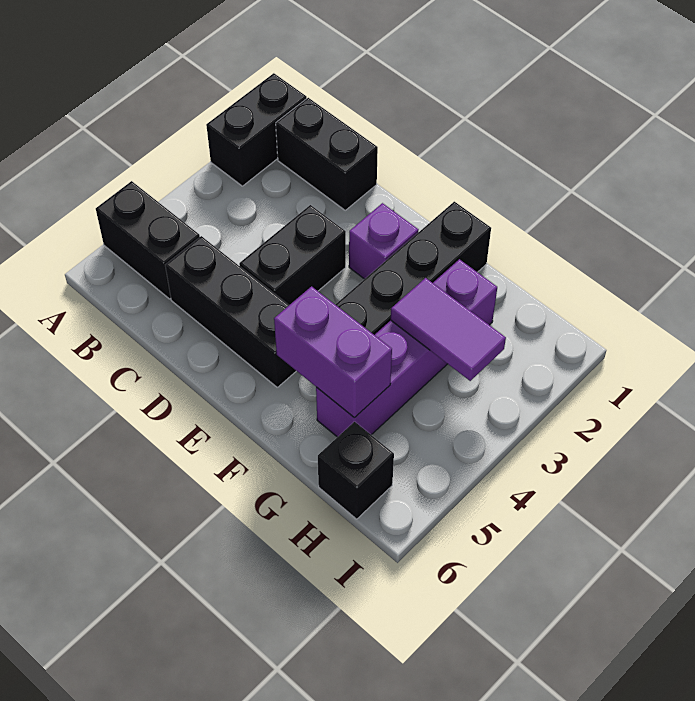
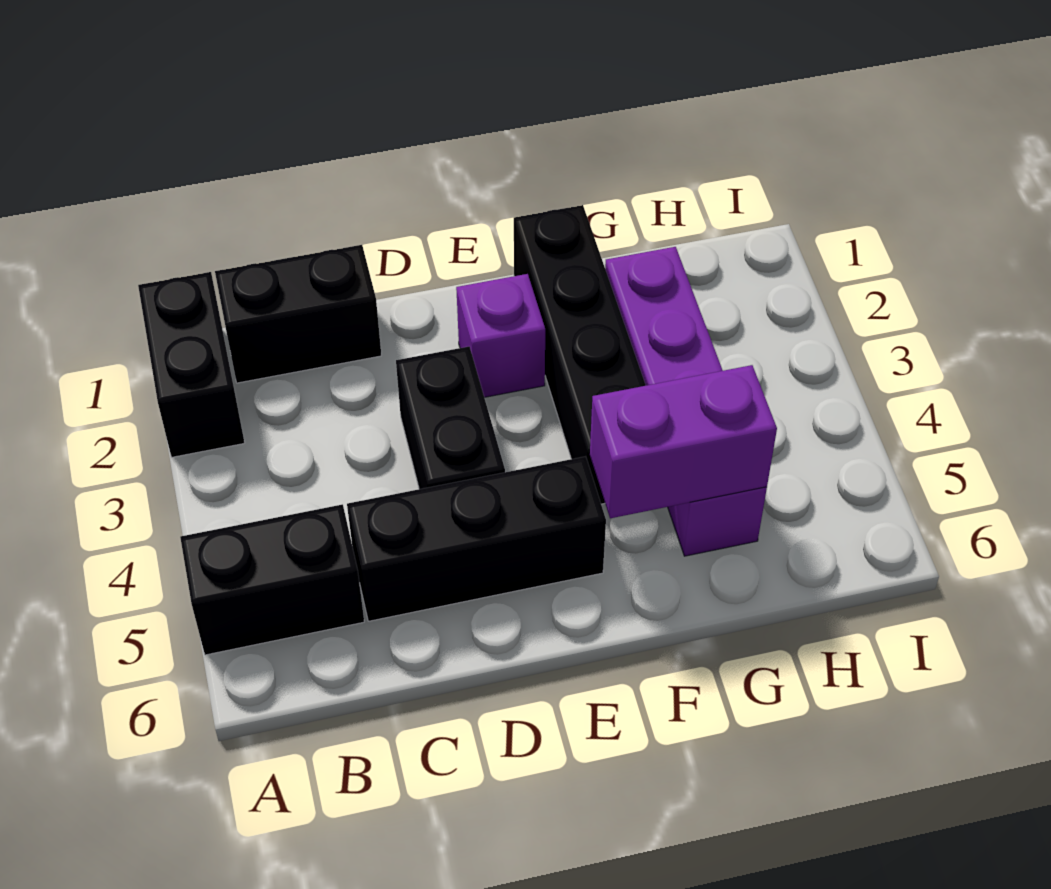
purple 1x2 tile [391,278,506,381] -> none
black 1x1 brick [318,422,394,519] -> none

